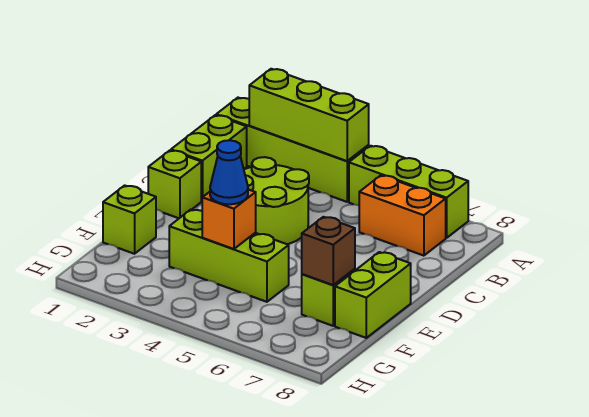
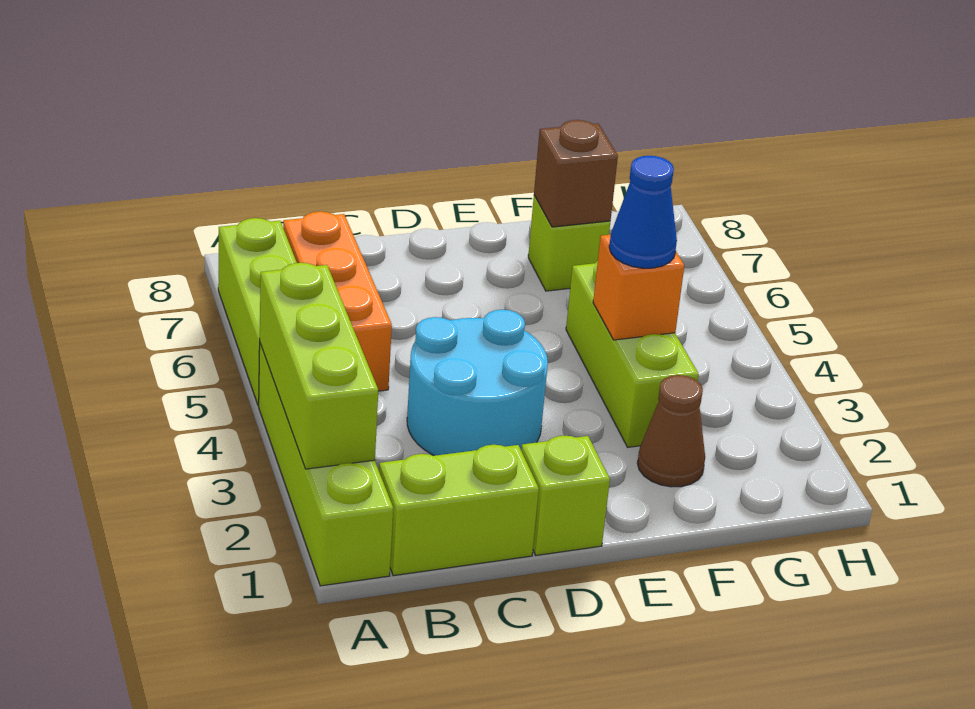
orange 1x2 brick [359,175,446,256] -> orange 1x3 brick [283,212,392,391]
lime 2x2 round brick [244,157,309,244] -> cyan 2x2 round brick [407,310,548,456]
lime 1x2 brick [335,252,411,338] -> none
lime 1x1 brick [103,185,156,254] -> none
none -> brown 1x1 cone [637,375,705,487]

